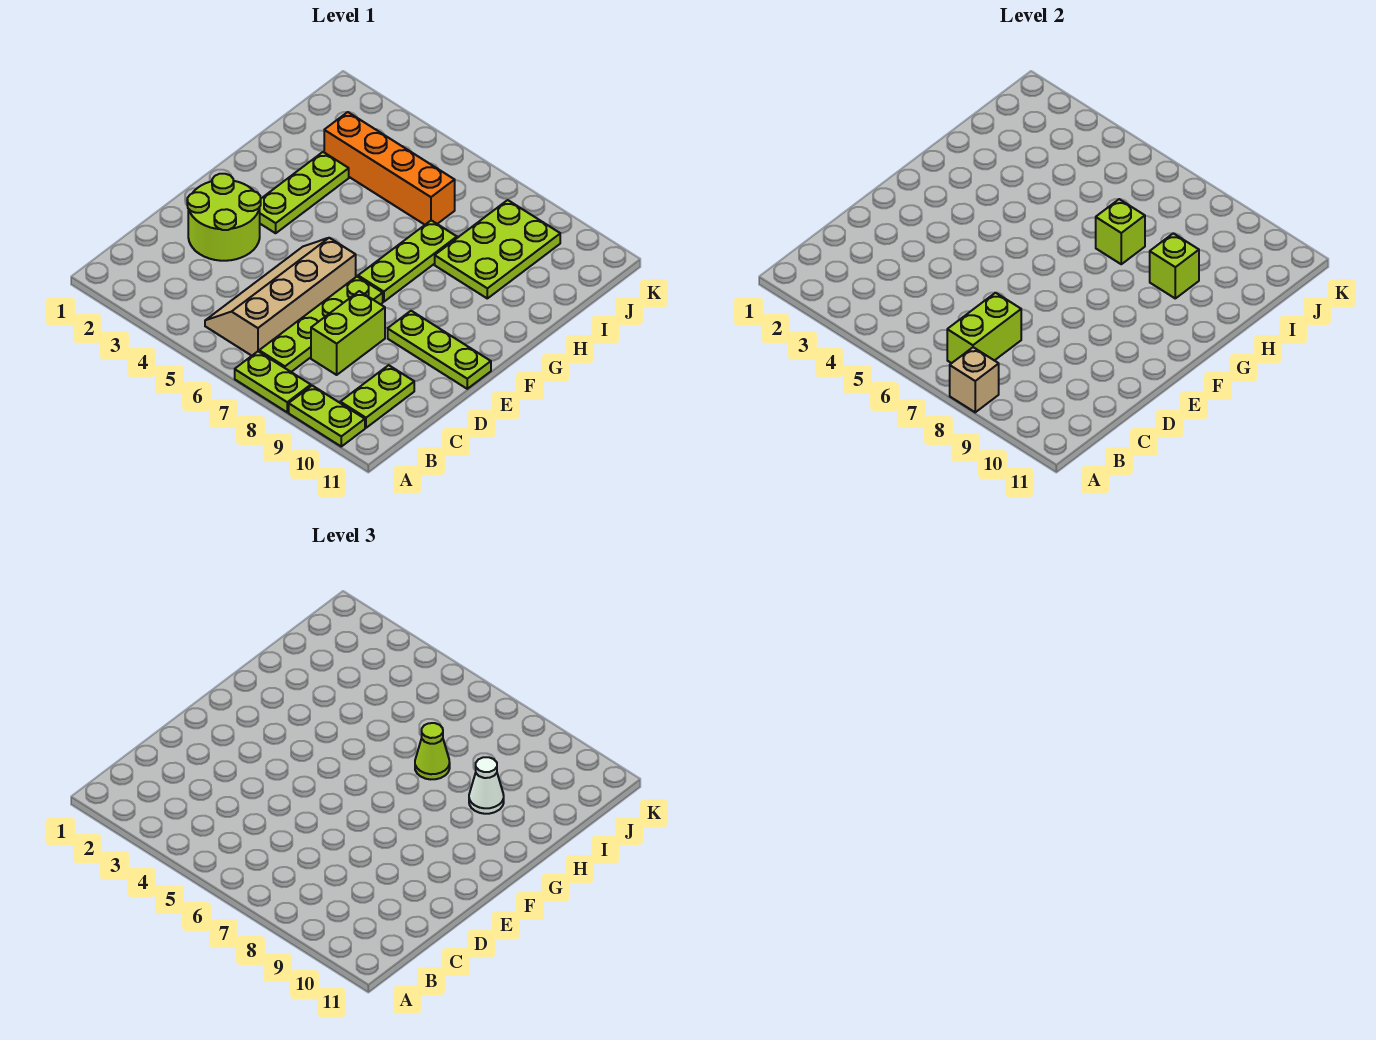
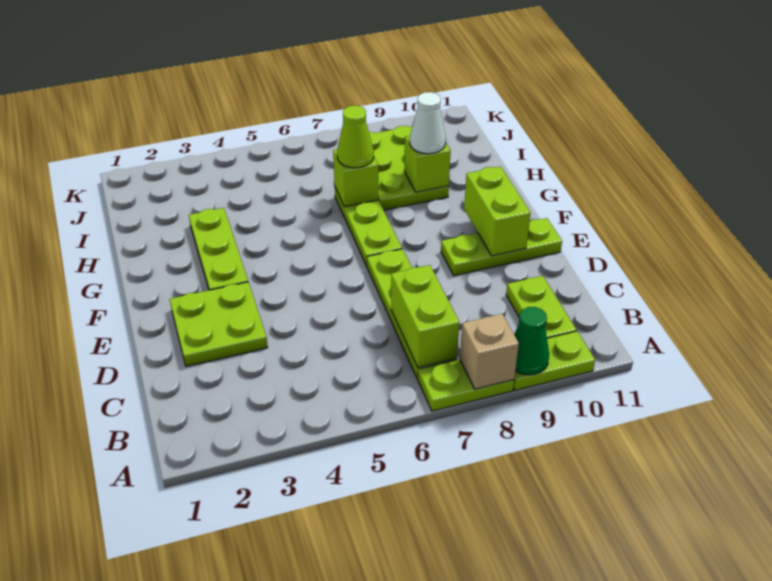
none -> green 1x1 cone [514,307,549,375]
tan 2x4 slope [205,238,356,356] -> none
lime 1x2 brick [311,291,385,375] -> lime 1x2 brick moved to [464,166,531,256]
lime 2x2 round brick [187,174,261,261] -> lime 2x2 plate [170,282,268,367]
orange 1x4 brick [324,112,455,225] -> none

